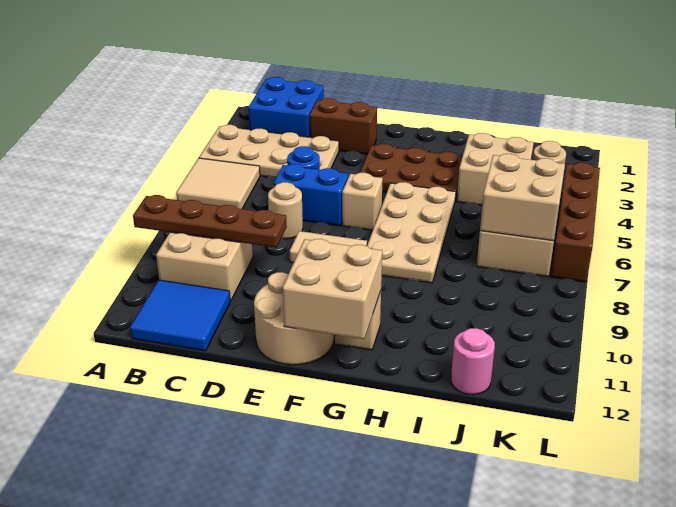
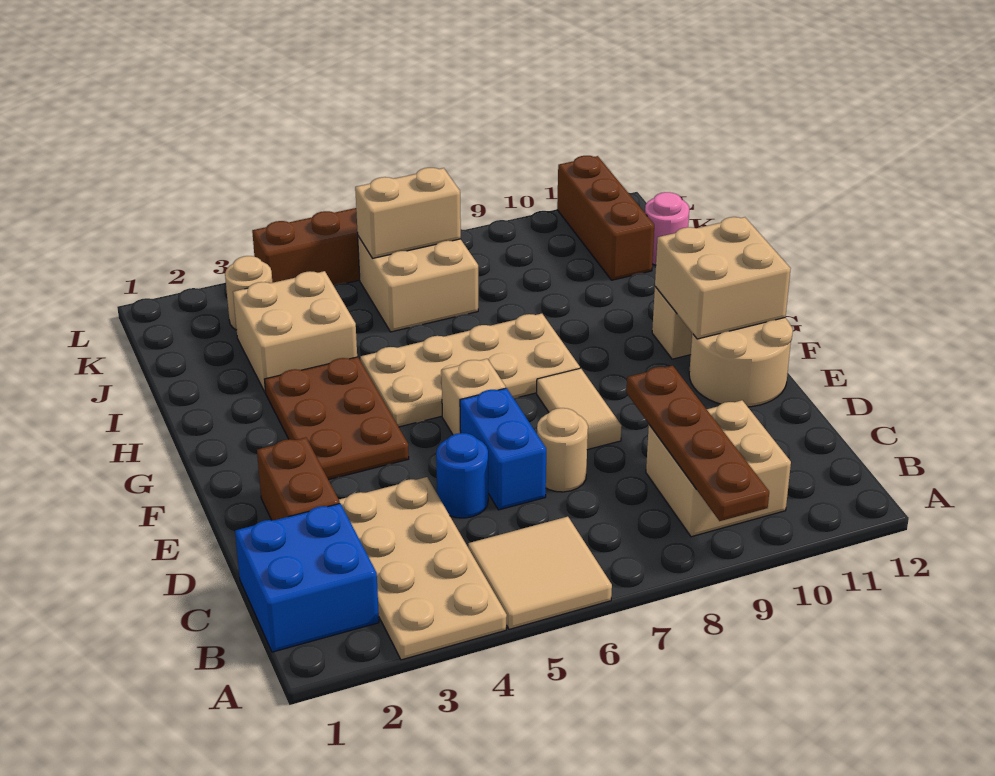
blue 2x2 tile [130,280,230,351] -> none
tan 2x2 brick [480,154,565,241] -> tan 1x2 brick [355,168,461,258]
none -> brown 1x3 brick [557,156,654,280]

